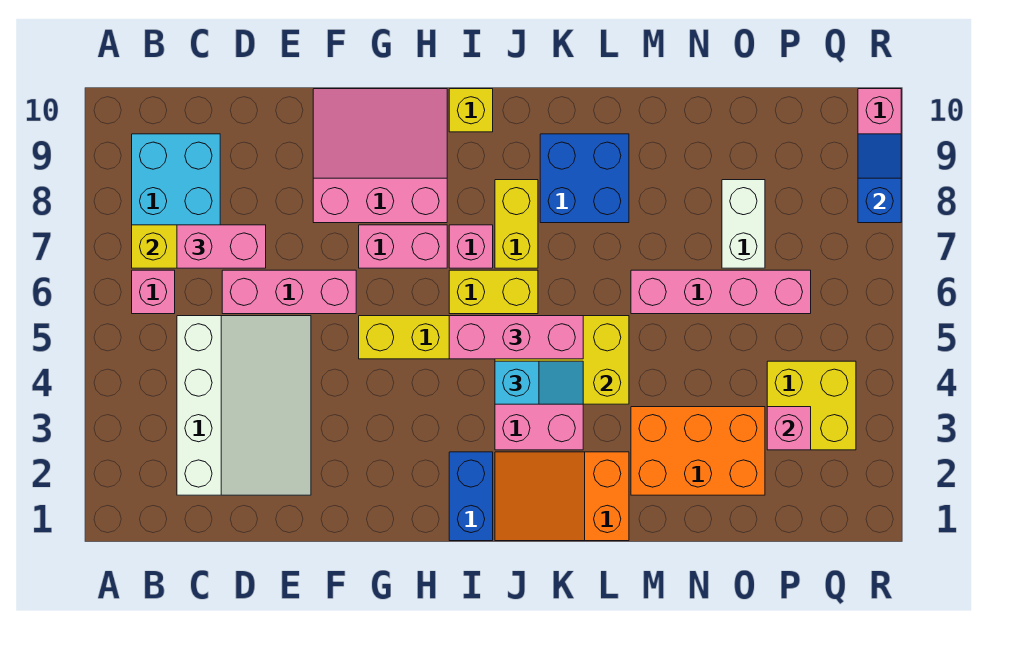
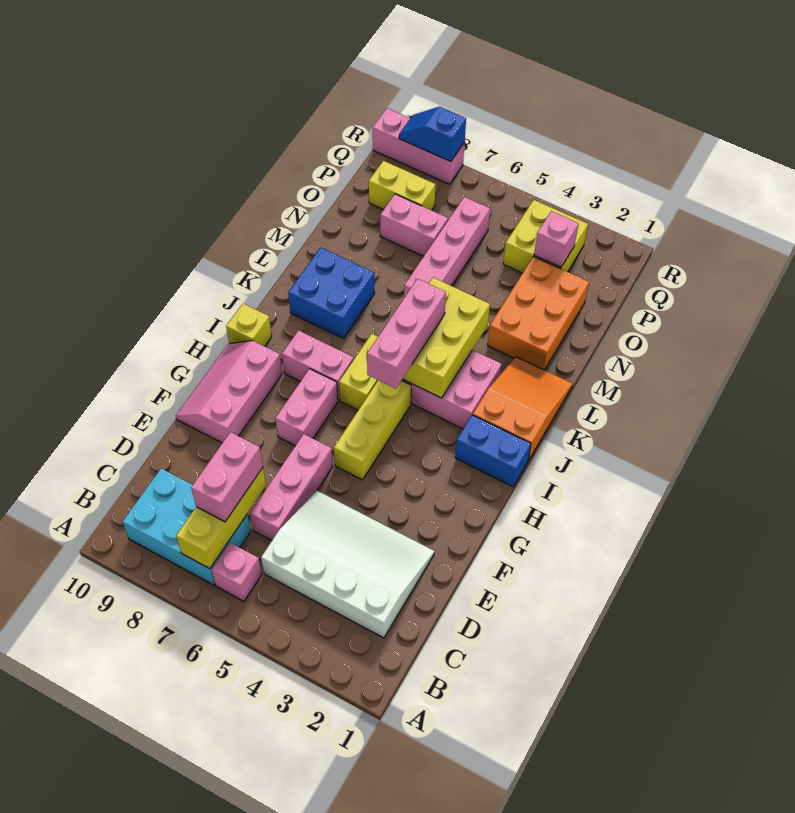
pink 3x3 slope [313,89,447,223] -> pink 2x3 slope [176,340,282,443]
pink 1x1 brick [449,225,493,268] -> pink 1x2 brick [282,330,354,400]
orange 2x3 slope [495,452,629,541] -> orange 2x3 slope turned to [473,357,572,461]
cyan 1x2 slope [495,361,583,404] -> none
yellow 1x2 brick [495,180,538,268] -> yellow 1x2 brick moved to [369,161,436,210]
white 1x2 brick [722,180,765,268] -> pink 1x2 brick [380,194,448,256]

